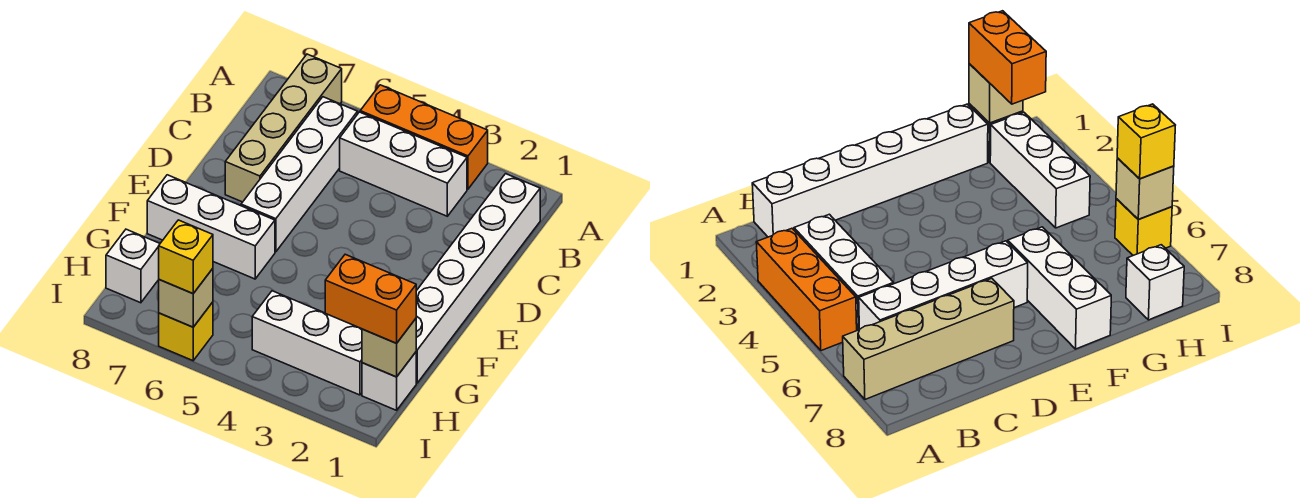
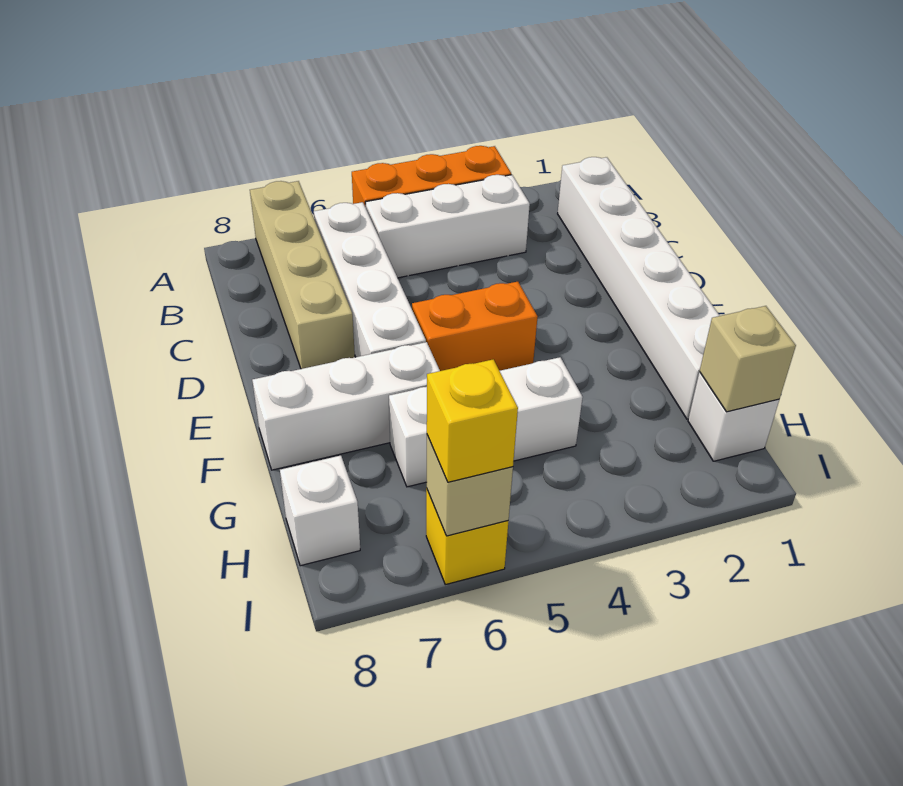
orange 1x2 brick [325,254,416,343] -> orange 1x2 brick moved to [412,282,538,371]
white 1x3 brick [252,291,362,395] -> white 1x3 brick moved to [389,357,583,487]

